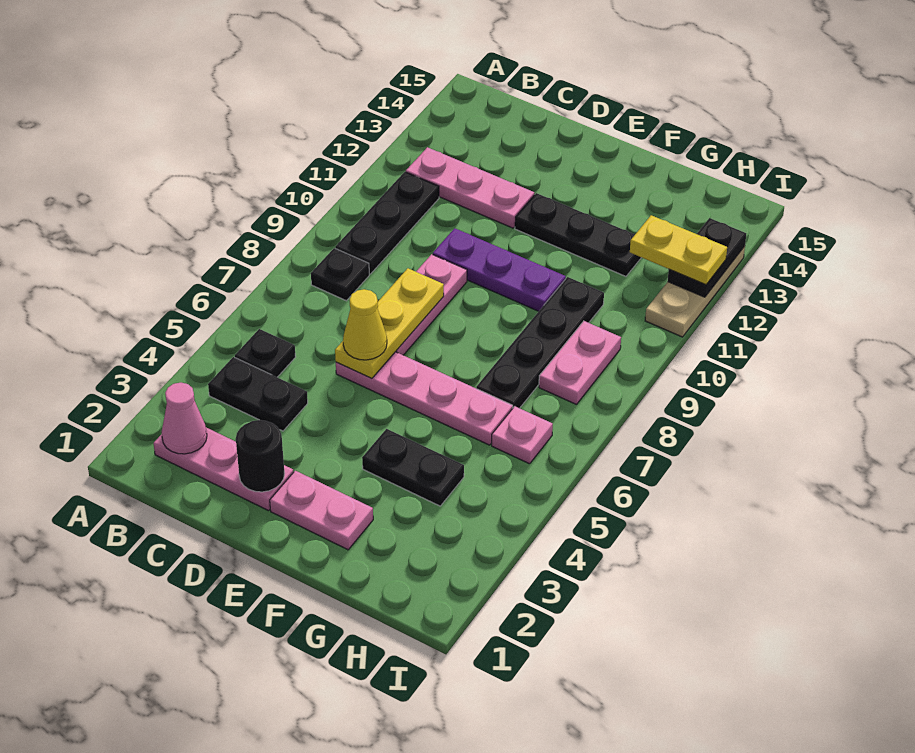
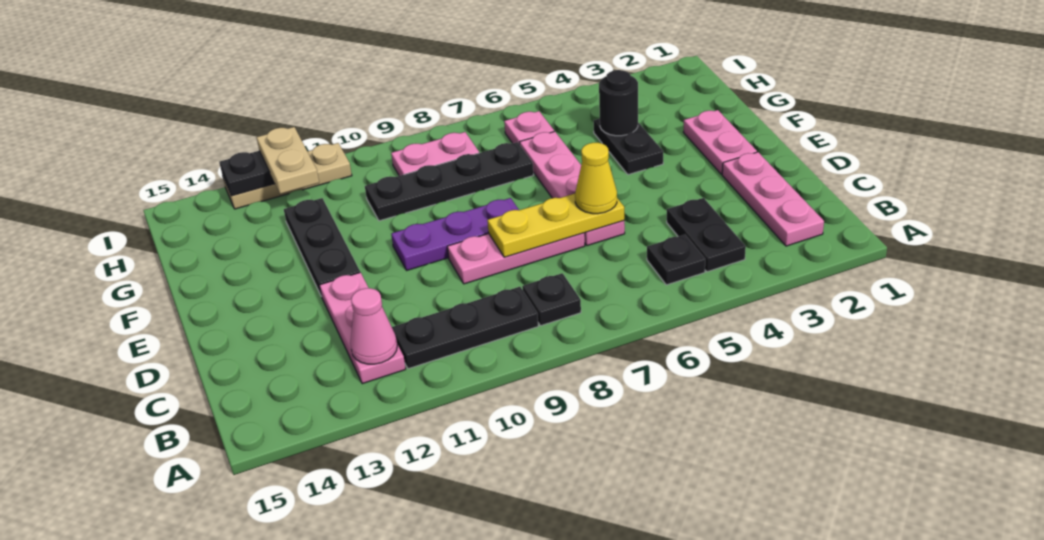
pink 1x1 cone [162,383,207,454] -> pink 1x1 cone moved to [350,288,397,364]
black 1x1 round brick [236,420,285,492] -> black 1x1 round brick moved to [599,70,638,136]
purple 1x3 plate [433,228,566,311] -> purple 1x3 plate turned to [391,198,519,270]
yellow 1x2 plate [630,215,727,285] -> tan 1x2 plate [256,127,319,194]

